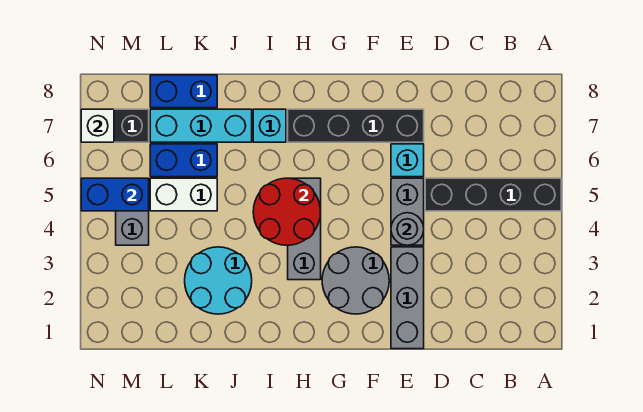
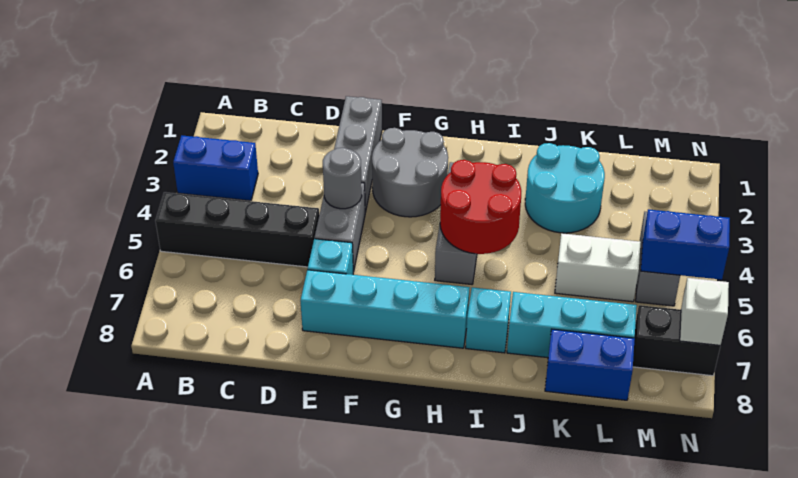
black 1x4 brick [288,109,424,142] -> cyan 1x4 brick [300,270,470,348]
blue 1x2 brick [150,144,217,177] -> blue 1x2 brick moved to [173,135,258,201]

